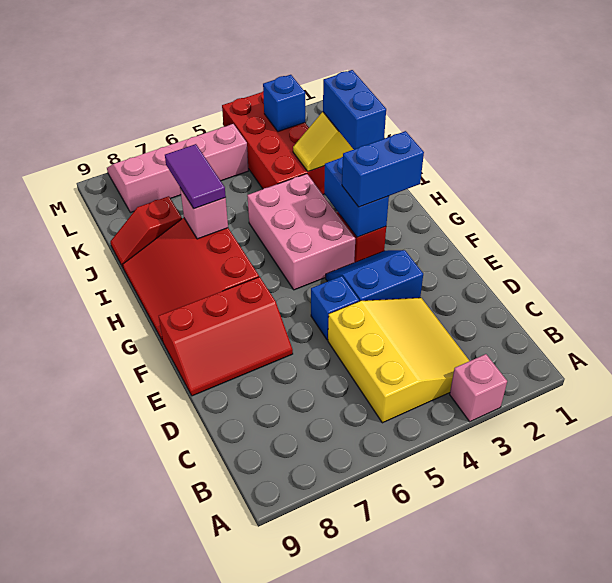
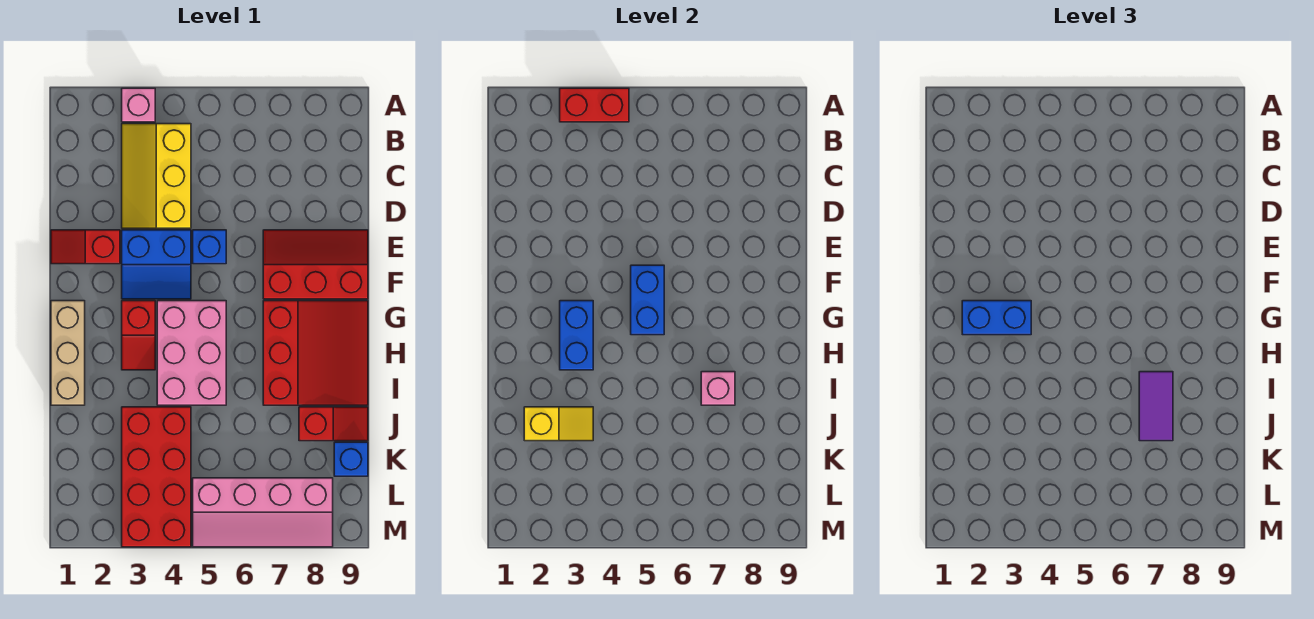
none -> red 1x2 brick [560,88,629,122]
yellow 3x3 slope [328,298,469,423] -> yellow 2x3 slope [122,124,191,228]
none -> red 1x2 slope [51,230,120,264]
none -> tan 1x3 brick [51,301,85,405]
blue 1x2 brick [323,70,386,149] -> blue 1x2 brick moved to [631,265,664,335]
blue 1x1 brick [263,75,305,132] -> blue 1x1 brick moved to [334,442,368,476]

